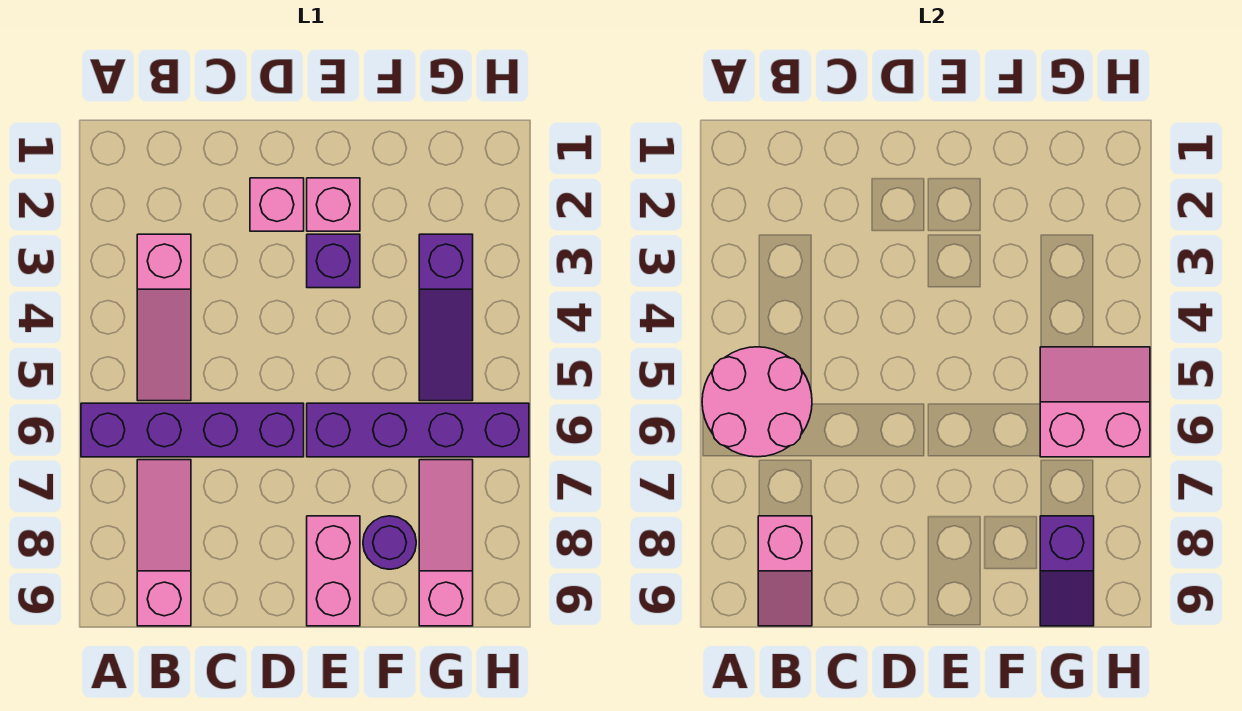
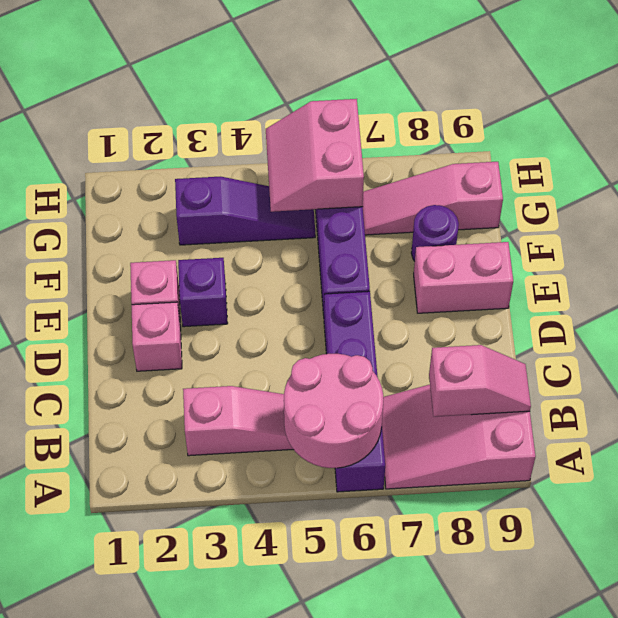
pink 1x3 slope [137,460,191,626] -> pink 2x3 slope [382,385,536,489]
purple 1x2 slope [1040,516,1094,626] -> none

